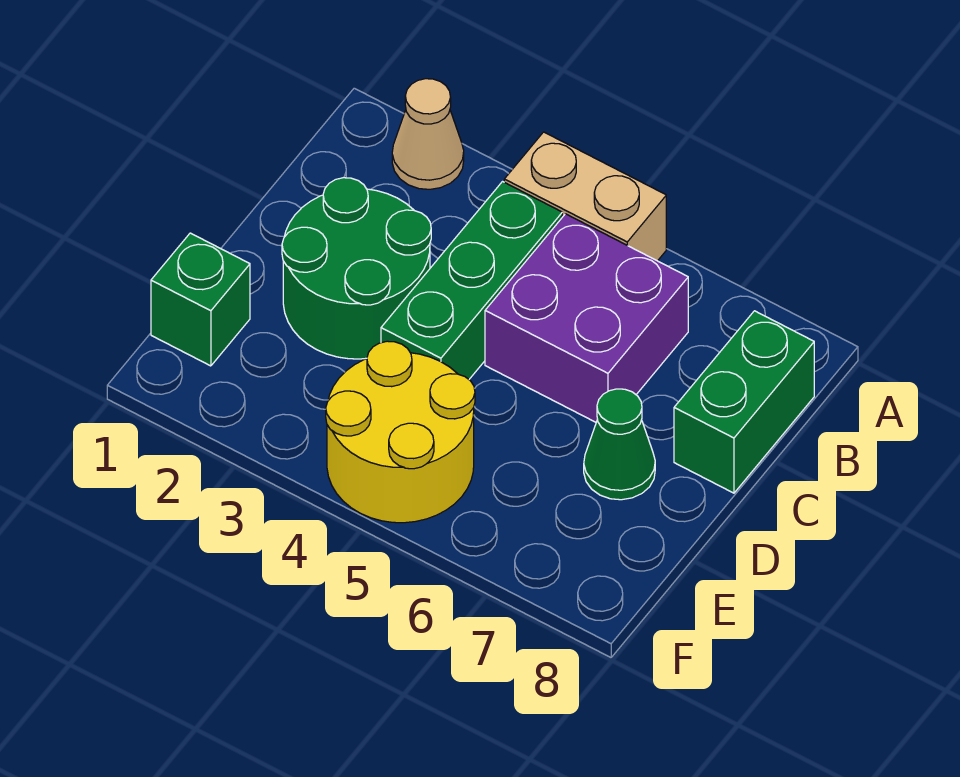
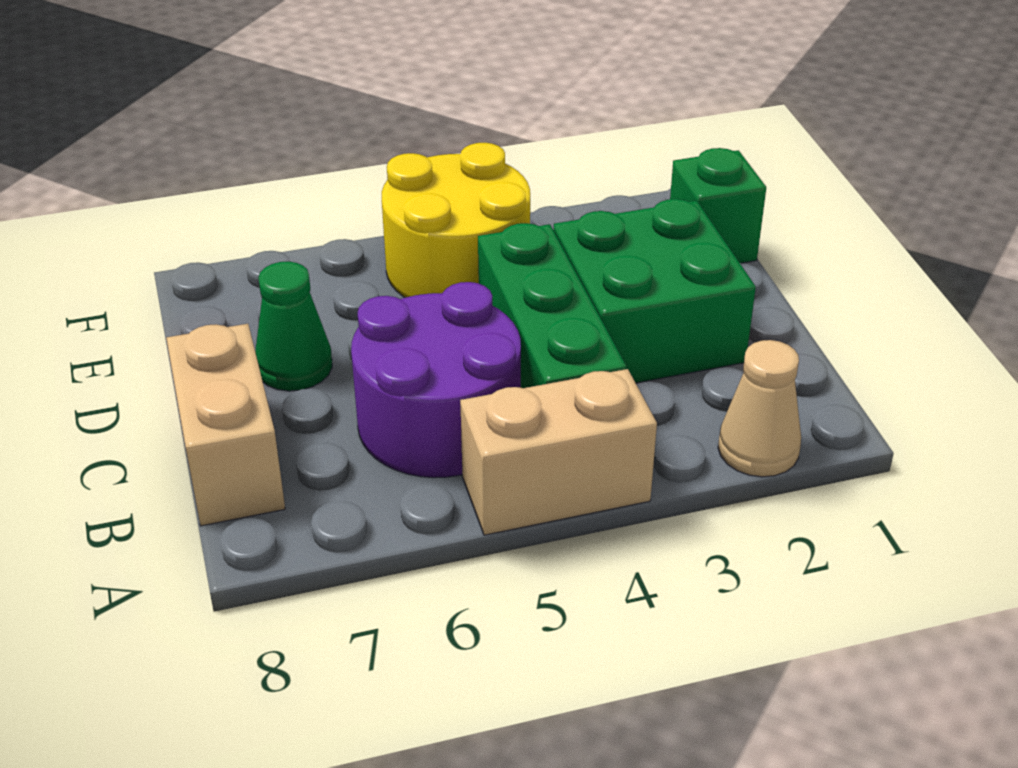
purple 2x2 brick [485,214,688,422] -> purple 2x2 round brick [351,282,521,478]
green 1x2 brick [674,311,814,493] -> tan 1x2 brick [166,324,285,526]
green 2x2 round brick [282,178,431,359] -> green 2x2 brick [553,199,756,383]

